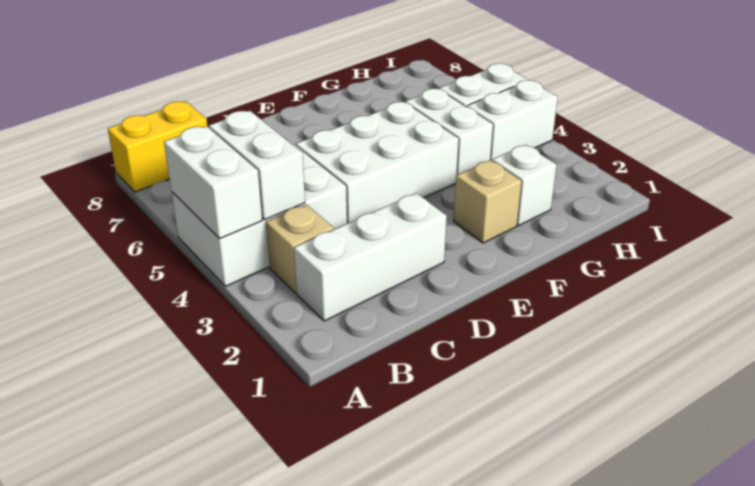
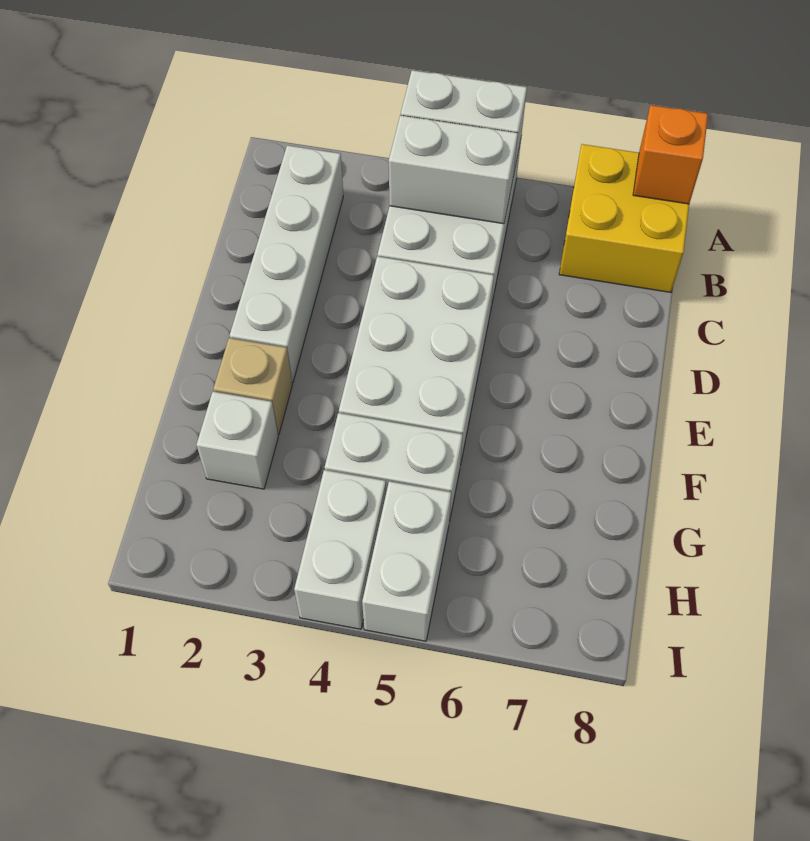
yellow 1x2 brick [108,102,207,192] -> yellow 2x2 brick [559,144,689,292]
none -> orange 1x1 brick [633,105,708,204]
white 1x3 brick [294,193,447,321] -> white 1x4 brick [230,145,343,383]
tan 1x1 brick [266,205,334,293] -> none

